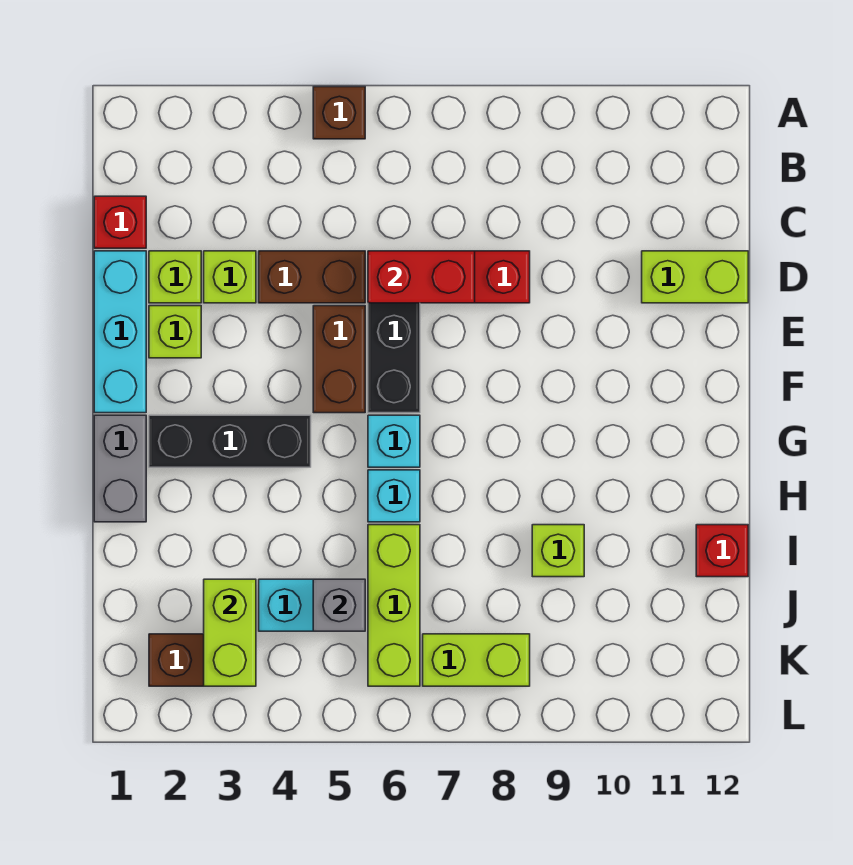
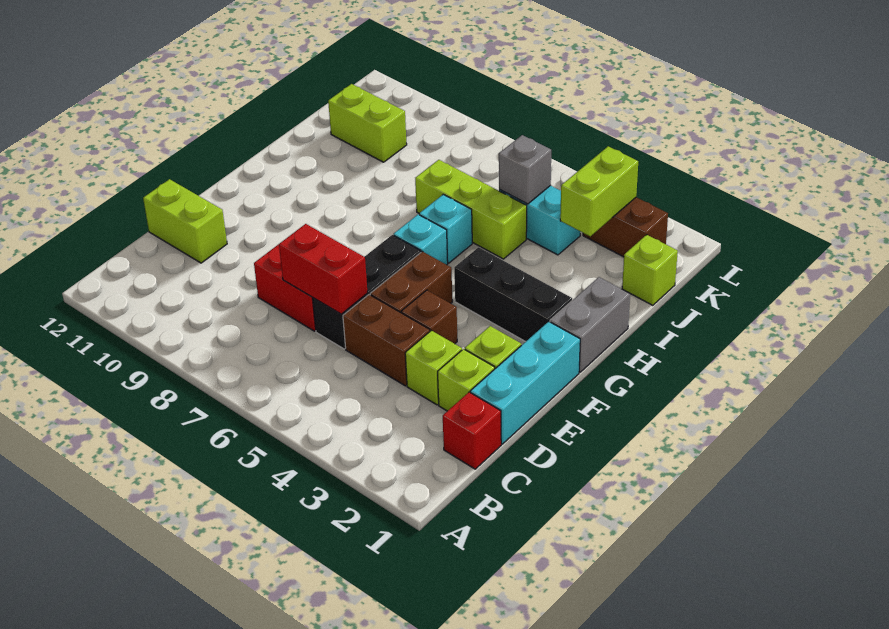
brown 1x1 brick [313,87,365,139] -> brown 1x1 brick moved to [401,290,457,344]
lime 1x3 brick [368,525,420,686] -> lime 1x3 brick turned to [415,160,527,259]
lime 1x1 brick [532,525,584,577] -> lime 1x1 brick moved to [622,235,678,305]
red 1x1 brick [696,525,748,577] -> none
lime 1x2 brick [423,634,530,686] -> lime 1x2 brick moved to [328,84,407,162]

